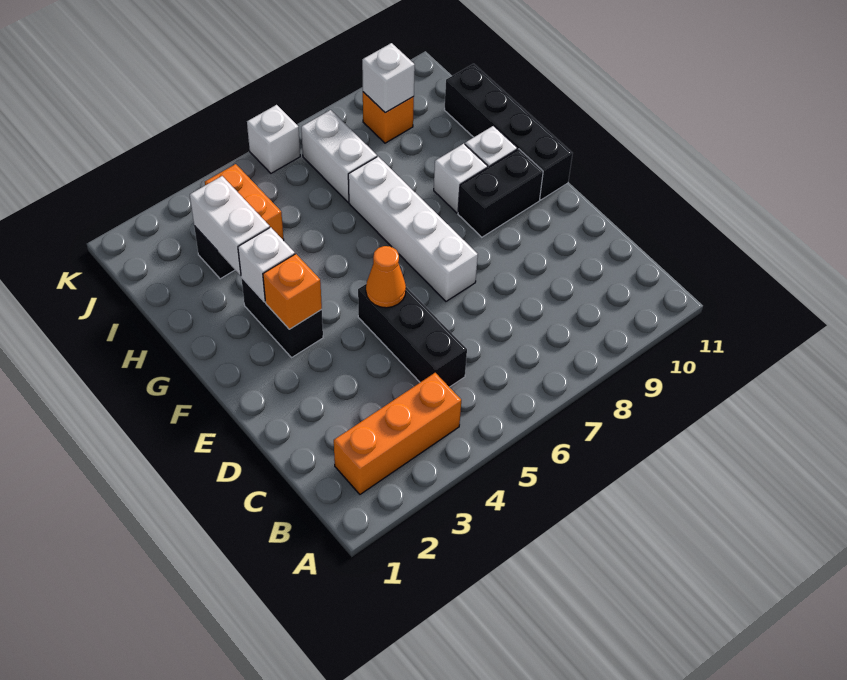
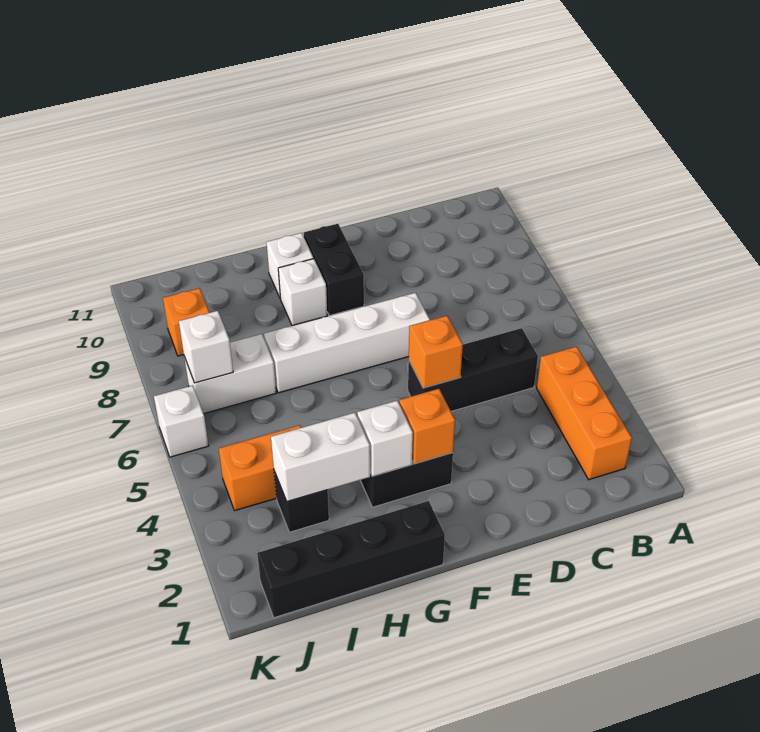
orange 1x1 cone [366,246,406,308] -> orange 1x1 brick [409,316,463,388]
black 1x4 brick [444,64,573,200] -> black 1x4 brick moved to [257,501,445,618]
white 1x1 brick [362,43,415,113] -> white 1x1 brick moved to [179,311,233,383]

